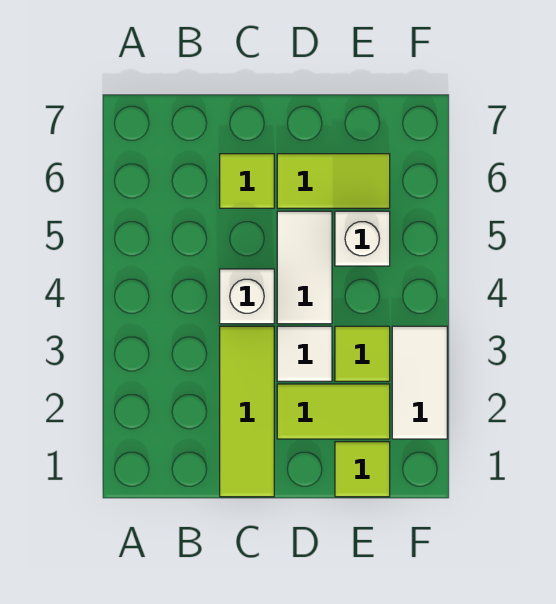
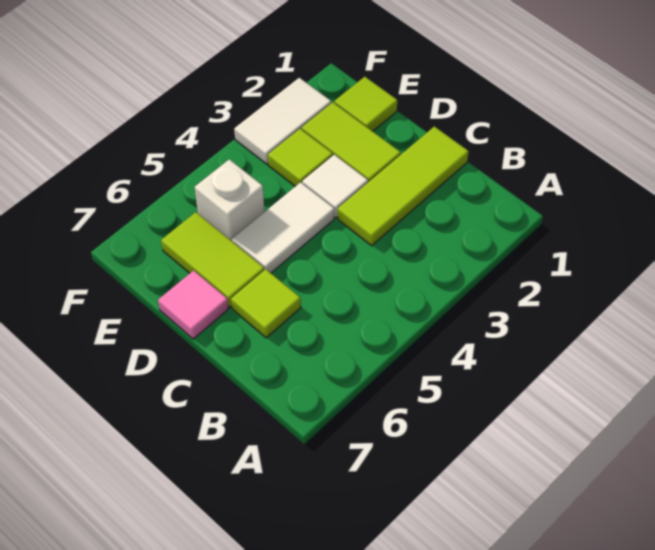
white 1x1 brick [220,269,274,324] -> none
none -> pink 1x1 tile [158,270,228,339]

